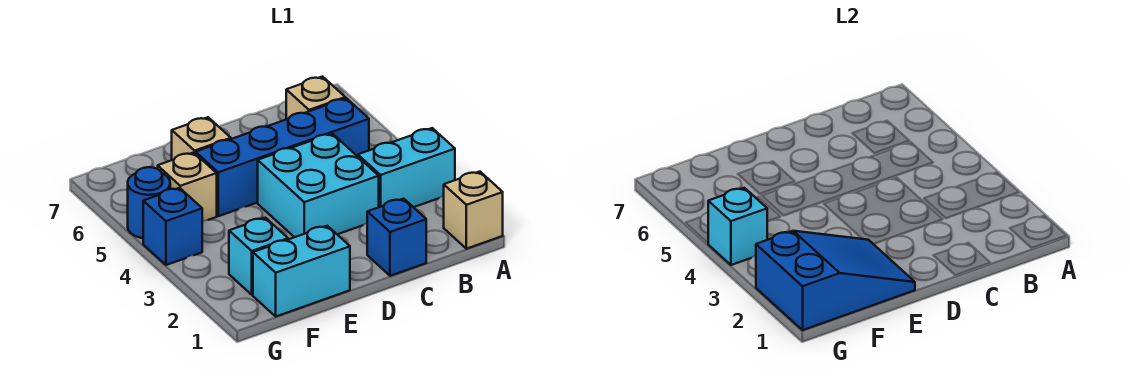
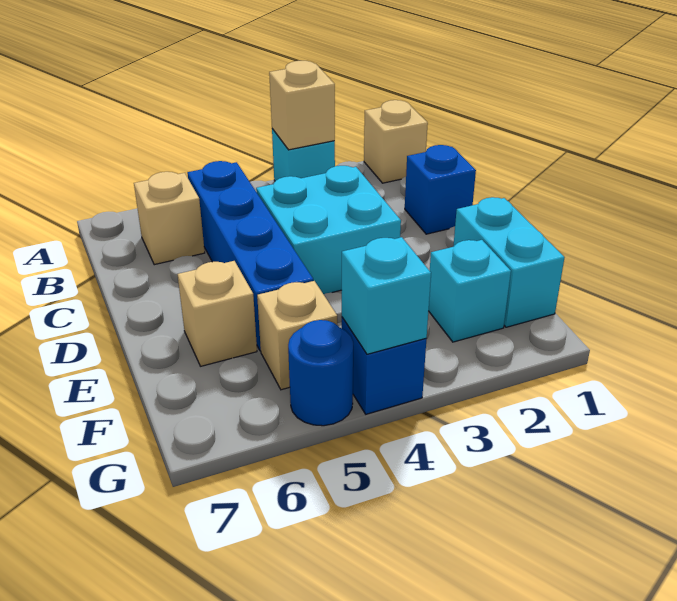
cyan 1x2 brick [358,128,455,207] -> cyan 1x1 brick [272,129,335,181]
none -> tan 1x1 brick [269,61,335,150]
blue 2x3 slope [756,231,915,330] -> none

